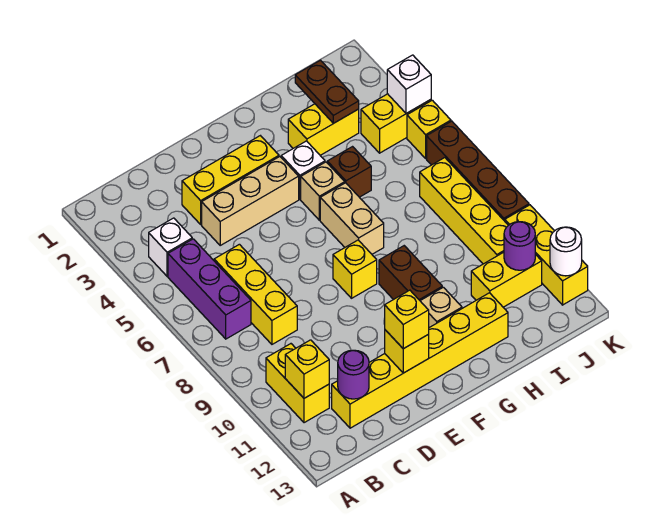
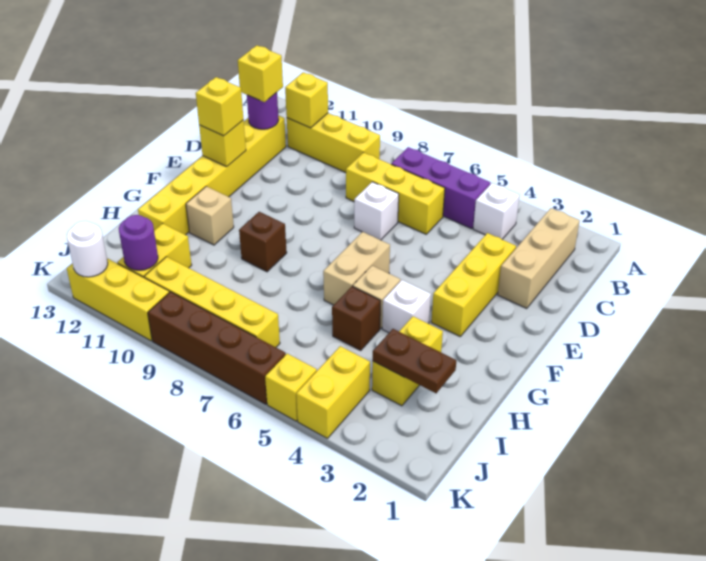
yellow 1x2 brick [266,344,329,423] -> yellow 1x3 brick [287,113,380,172]
tan 1x3 brick [202,157,299,245] -> tan 1x3 brick moved to [498,208,580,308]
yellow 1x1 brick [333,240,377,298] -> yellow 1x1 brick moved to [238,45,283,102]
tan 1x2 brick [320,183,384,254] -> tan 1x2 brick turned to [323,232,390,305]
brown 1x2 brick [379,246,442,300] -> brown 1x1 brick [239,212,287,272]
white 1x1 brick [387,55,431,113] -> white 1x1 brick moved to [354,182,399,240]

